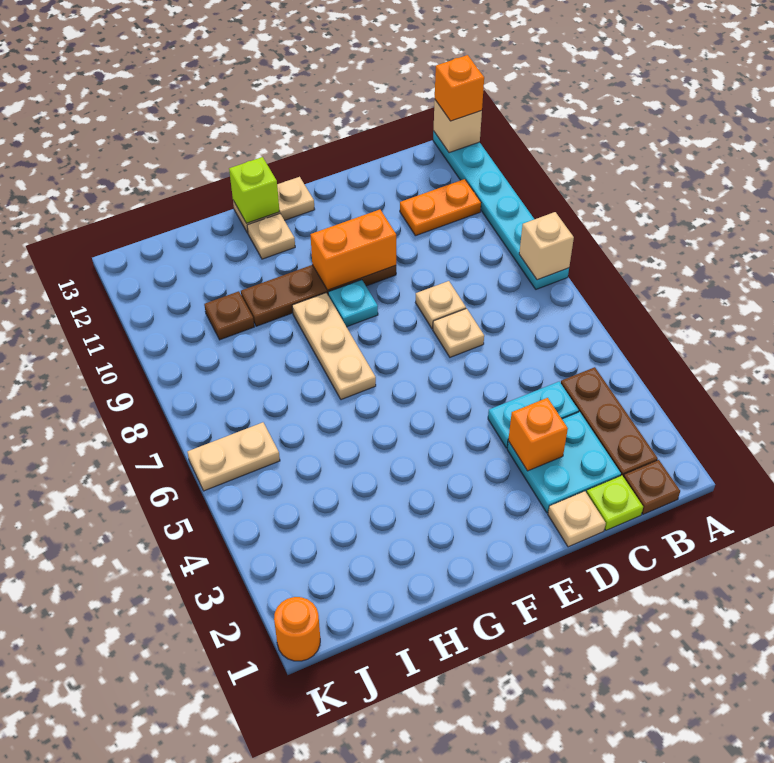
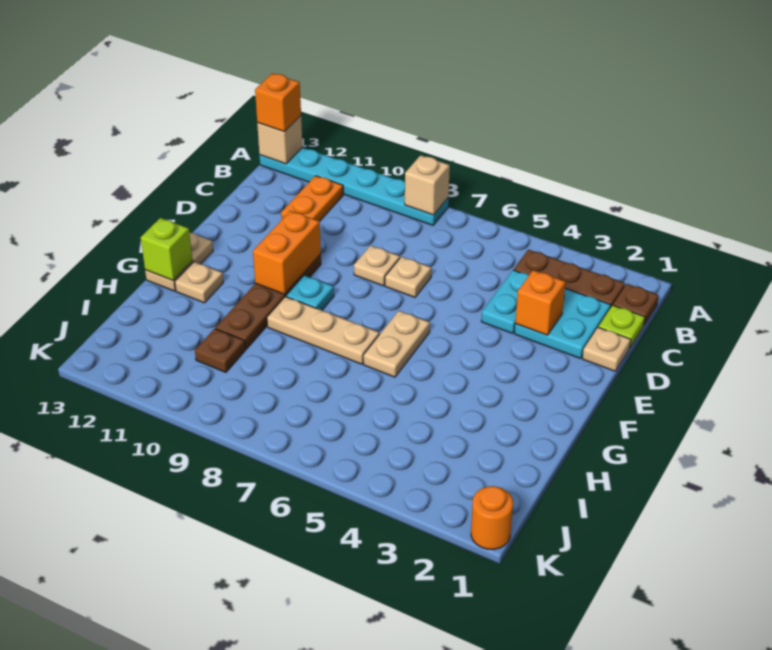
tan 1x2 plate [188,422,280,491] -> tan 1x2 plate moved to [364,311,430,377]

